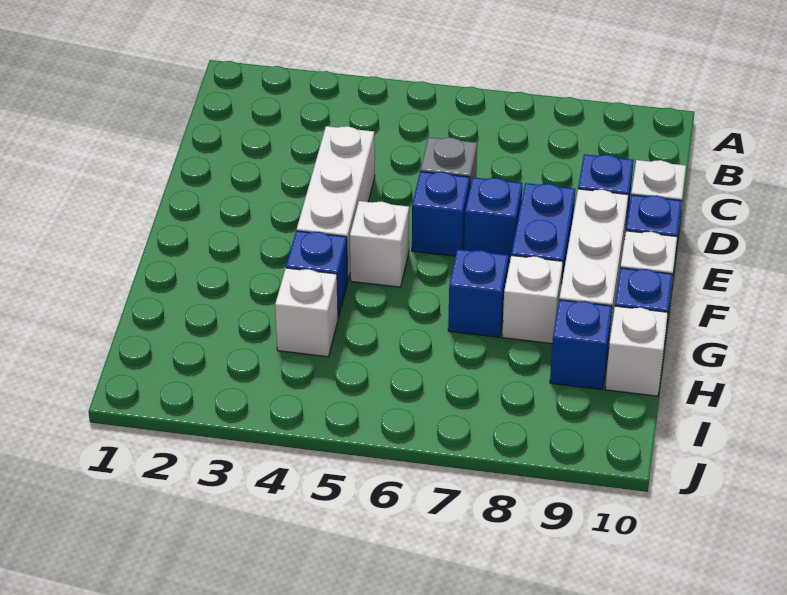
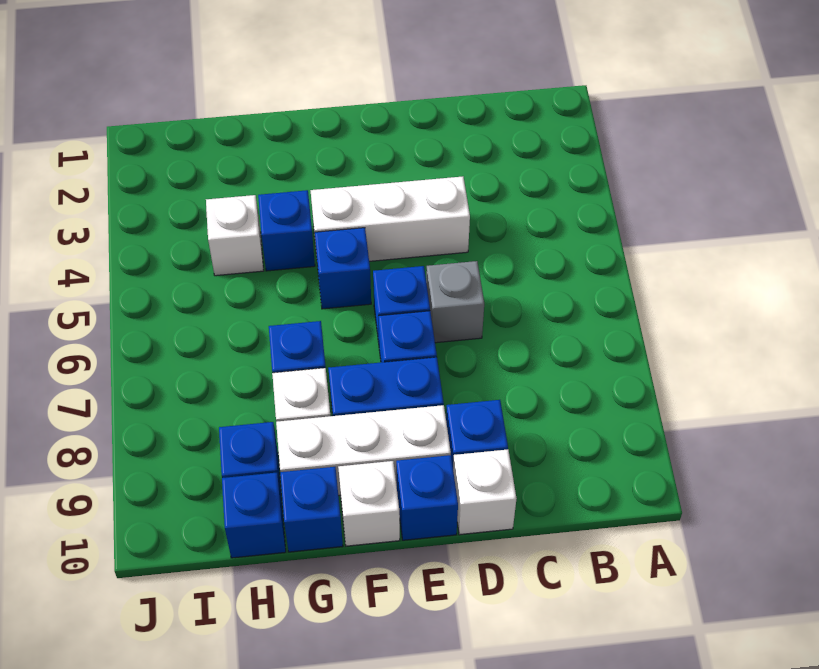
white 1x1 brick [350,201,409,287] -> blue 1x1 brick [315,228,371,309]
white 1x1 brick [605,306,668,396] -> blue 1x1 brick [222,473,286,558]

